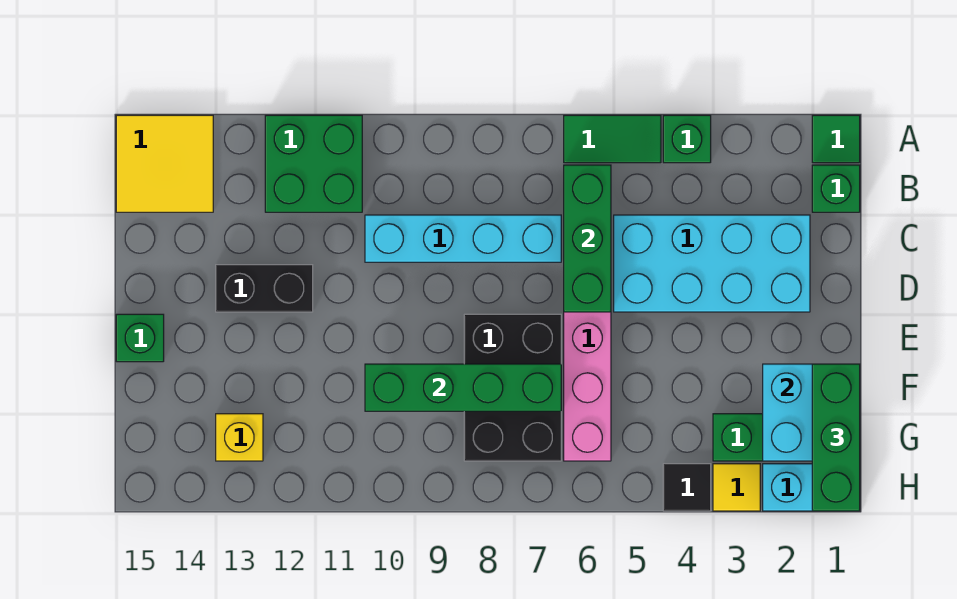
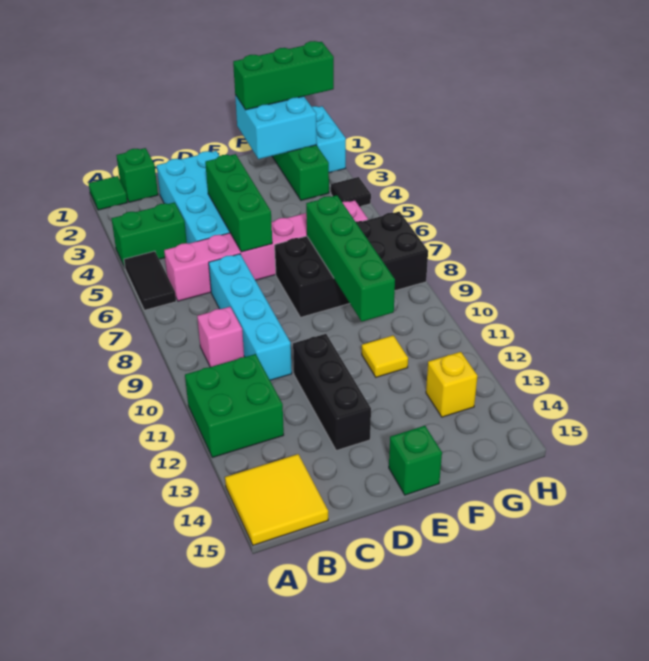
green 1x1 brick [663,115,711,163] -> green 1x2 brick [111,202,187,267]
green 1x2 tile [564,115,661,163] -> black 1x2 tile [124,251,176,310]
green 1x3 brick [564,165,611,312] -> green 1x3 brick turned to [205,154,272,252]
none -> pink 1x1 brick [197,307,244,367]
black 1x2 brick [216,265,313,312] -> black 1x3 brick [293,334,371,451]
black 2x3 brick [464,314,561,461] -> black 2x4 brick [275,212,428,317]
yellow 1x1 tile [713,464,760,511] -> yellow 1x1 tile moved to [362,335,408,377]

